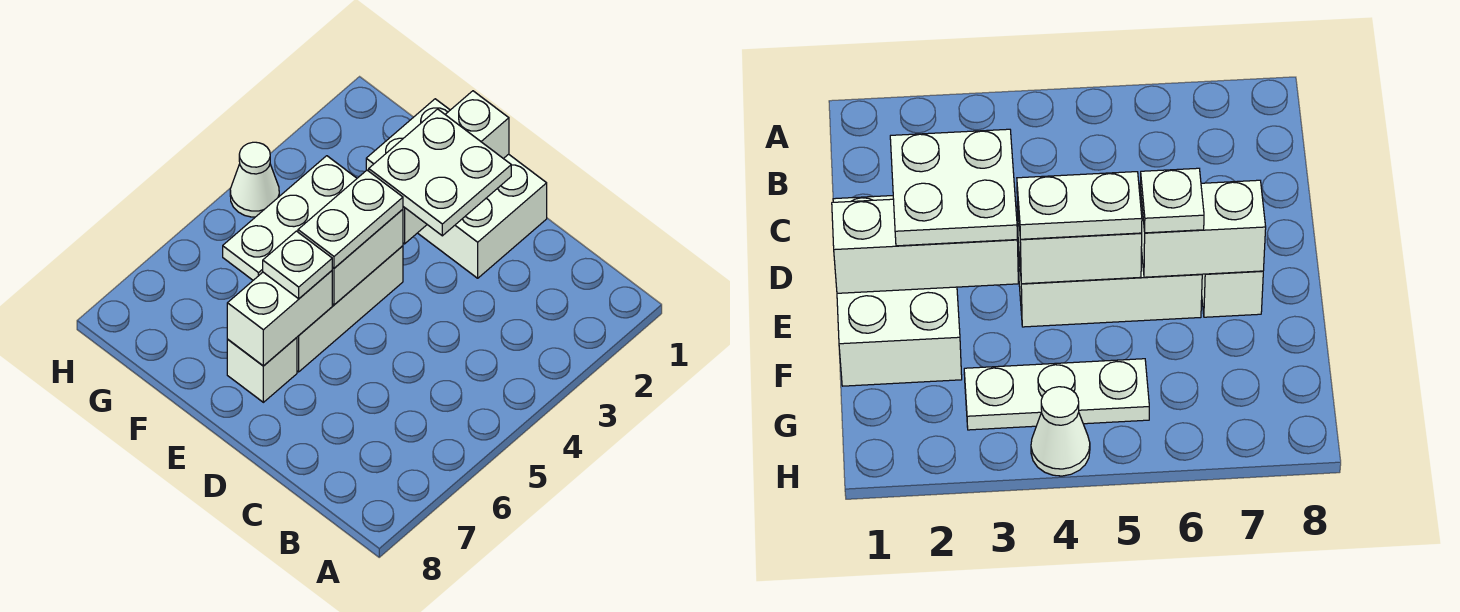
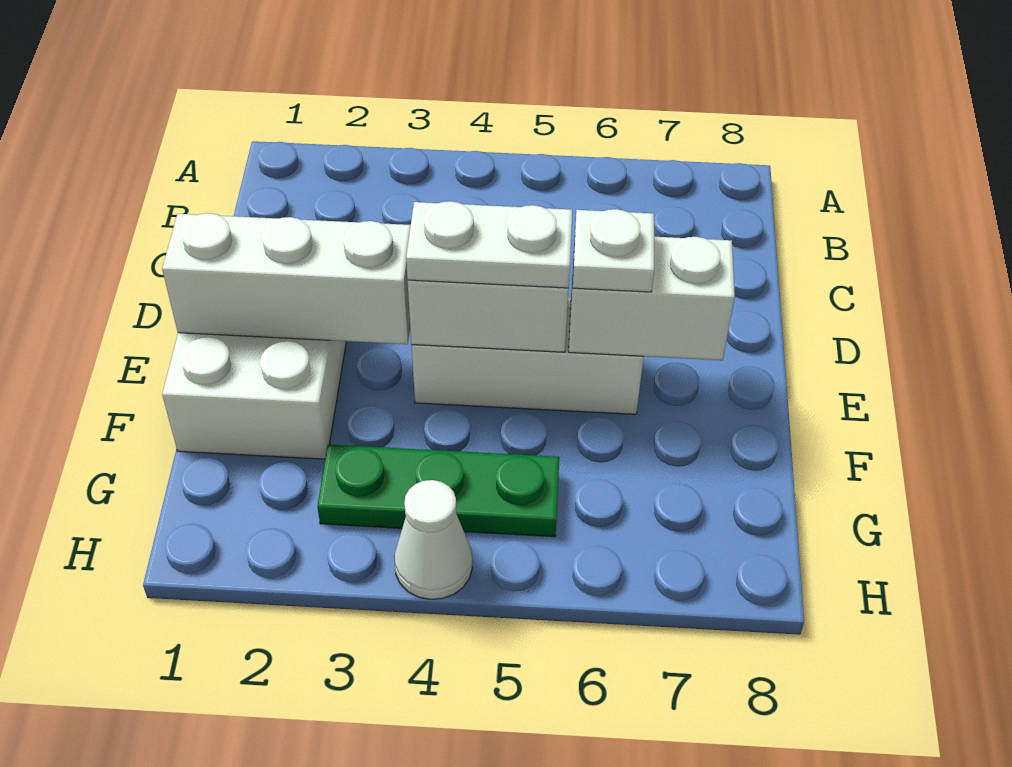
white 2x2 plate [369,109,511,236] -> none
white 1x1 brick [227,338,297,402] -> none
white 1x3 plate [223,156,357,280] -> green 1x3 plate [317,445,559,537]

